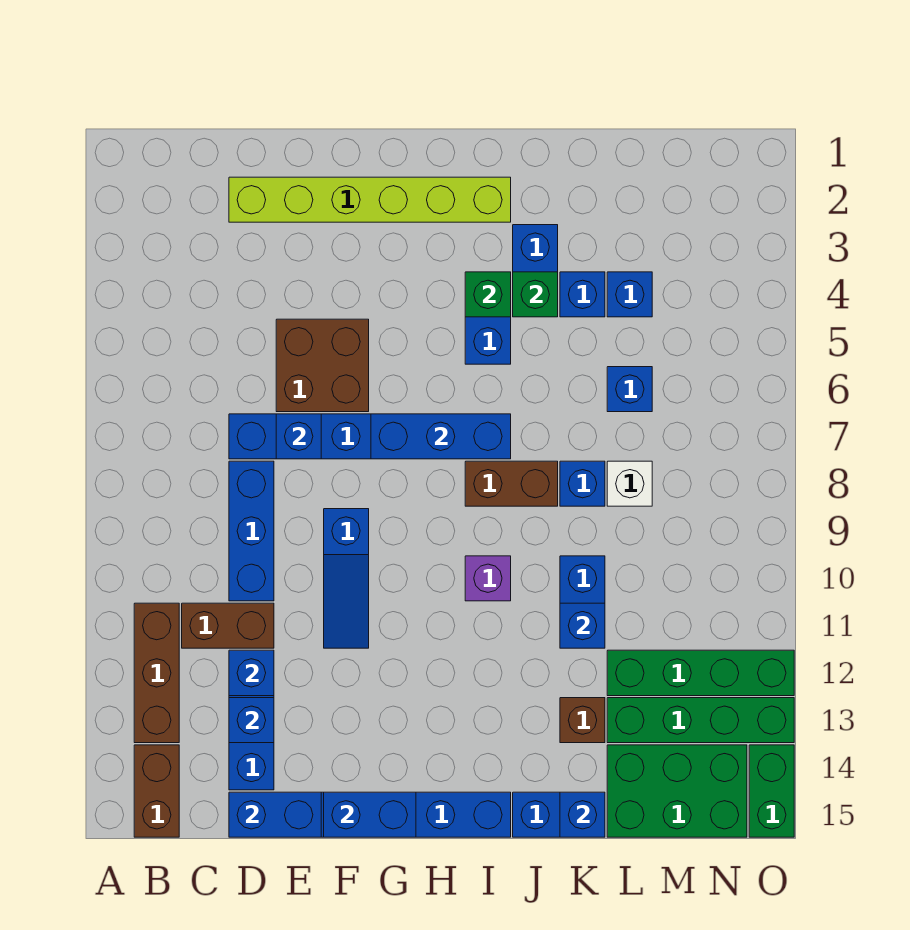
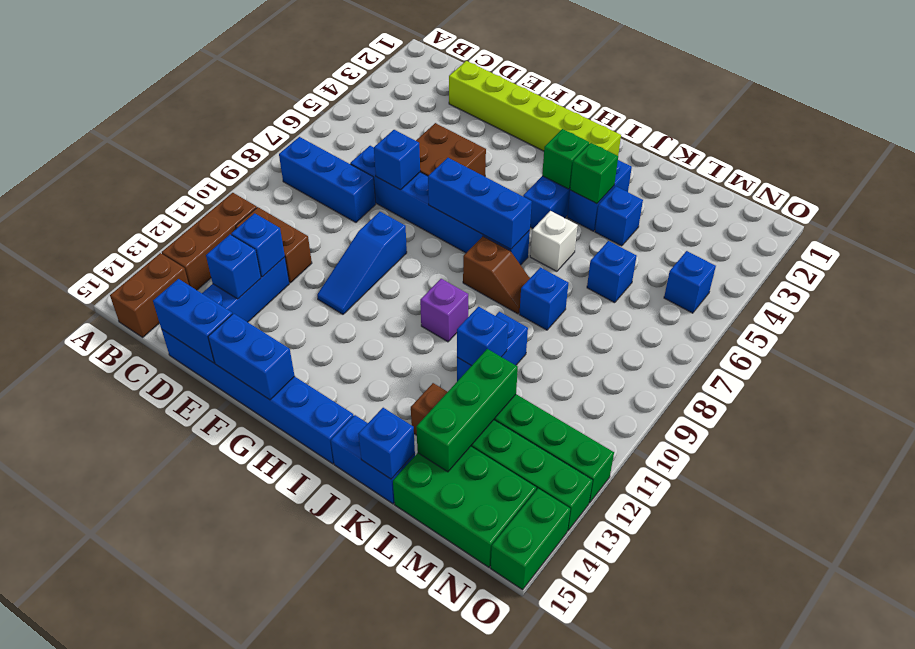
blue 1x3 brick [229,461,274,601] -> blue 1x3 brick turned to [279,137,376,222]
brown 1x2 brick [465,461,558,506] -> brown 1x2 slope [463,236,530,314]
blue 1x1 brick [607,272,652,317] -> blue 1x1 brick moved to [664,251,716,313]
white 1x1 brick [607,461,652,506] -> white 1x1 brick moved to [530,211,578,271]
none -> green 1x3 brick [416,349,518,472]

